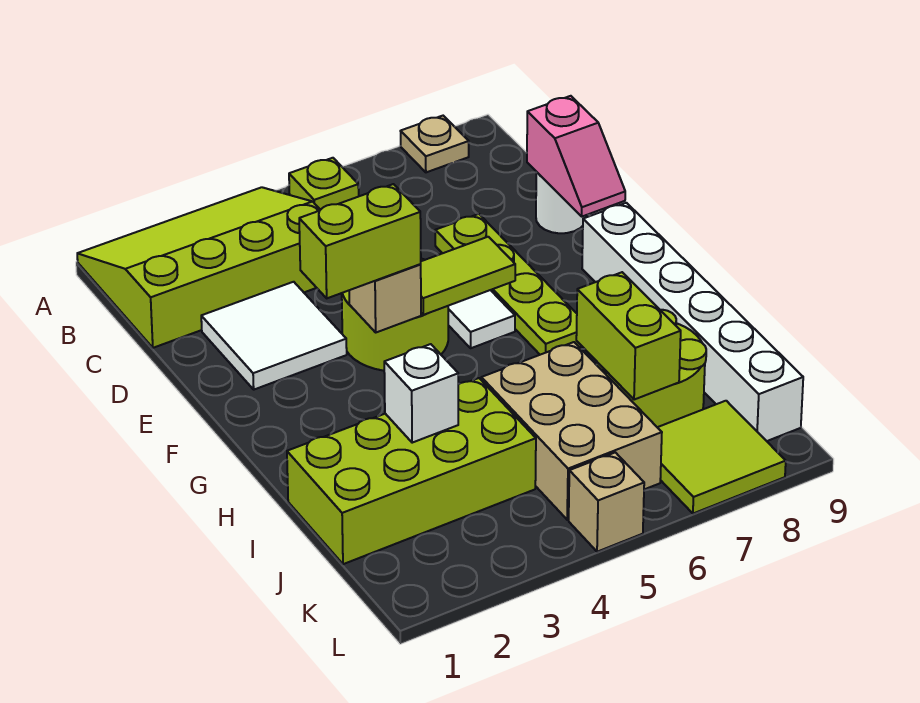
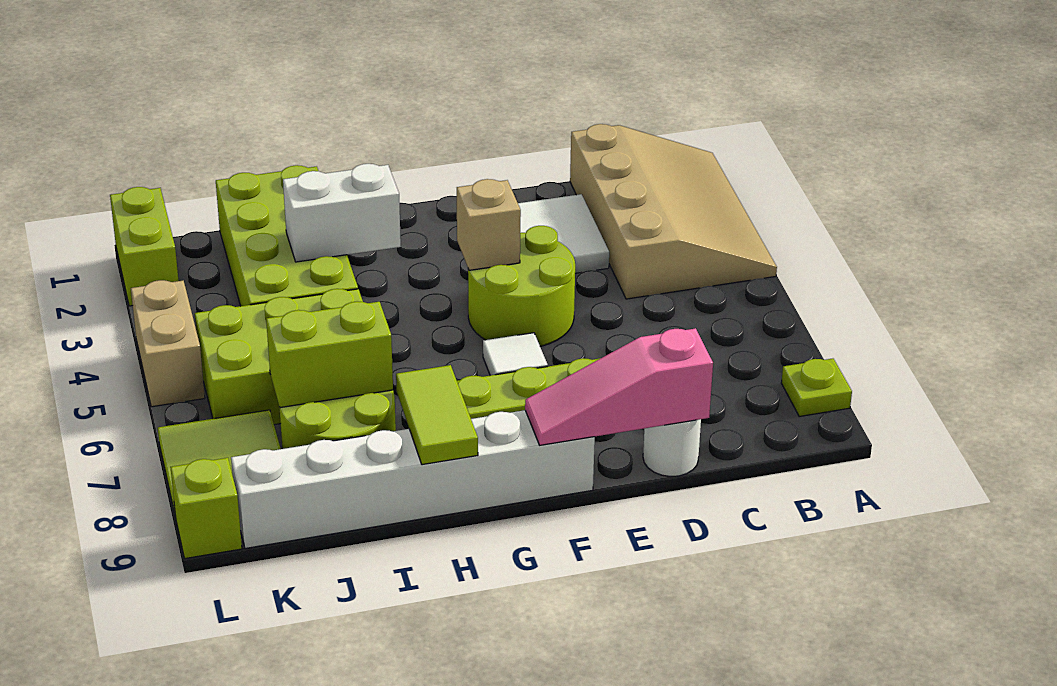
lime 3x4 slope [77,187,320,348] -> tan 3x4 slope [570,124,777,299]
tan 1x1 plate [401,116,469,172] -> lime 1x1 plate [781,359,852,417]
lime 1x1 brick [289,158,359,210] -> lime 1x1 brick moved to [170,458,242,558]
pink 1x2 slope [527,96,625,217] -> pink 1x3 slope [525,328,713,445]
lime 1x2 brick [299,184,421,298] -> lime 1x2 brick moved to [110,187,179,306]
lime 1x2 tile [420,237,515,315] -> lime 1x2 tile moved to [396,365,478,465]
white 1x1 brick [384,344,458,443] -> white 1x2 brick [283,164,401,262]
tan 2x3 brick [481,342,662,520] -> lime 2x3 brick [195,289,363,425]
tan 1x1 brick [569,452,644,552] -> tan 1x2 brick [131,280,205,407]

